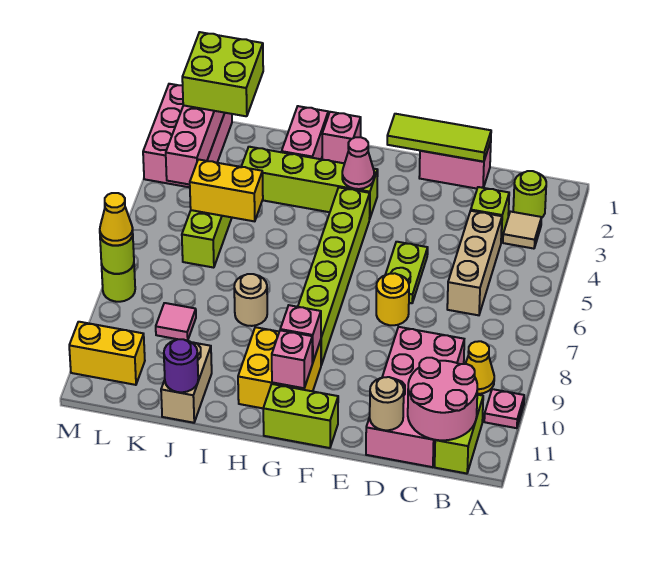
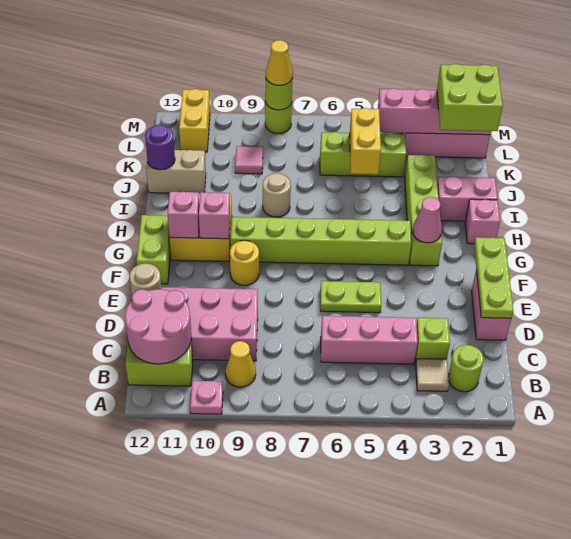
tan 1x3 brick [447,211,502,315] -> pink 1x3 brick [321,316,418,364]
lime 1x3 tile [387,114,491,162] -> lime 1x3 plate [474,237,513,318]
yellow 1x1 round brick [376,273,409,325] -> yellow 1x1 round brick moved to [230,240,259,285]

